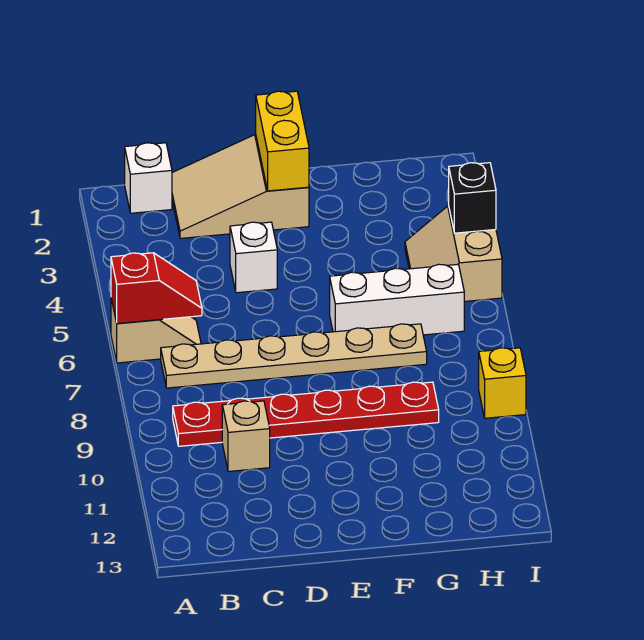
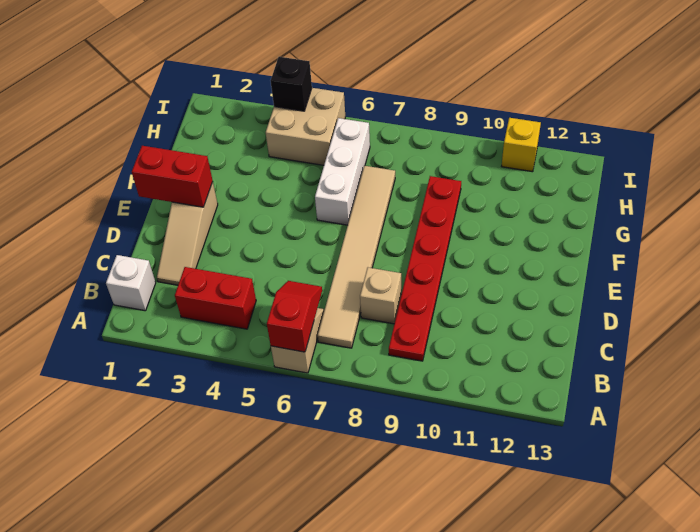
none -> red 1x2 brick [175,267,256,329]
tan 1x6 plate [161,324,427,388] -> tan 1x6 tile [318,166,395,348]
tan 2x3 slope [172,135,309,238] -> tan 1x3 slope [157,182,218,285]
tan 1x1 brick [222,401,270,472] -> tan 1x1 brick moved to [360,267,401,324]
white 1x1 brick [230,222,277,293] -> none
yellow 1x2 brick [256,91,309,191] -> red 1x2 brick [132,146,213,207]
tan 2x2 slope [405,206,502,302] -> tan 2x2 brick [266,88,345,165]
yellow 1x1 brick [479,348,526,418] -> yellow 1x1 brick moved to [502,118,541,172]

